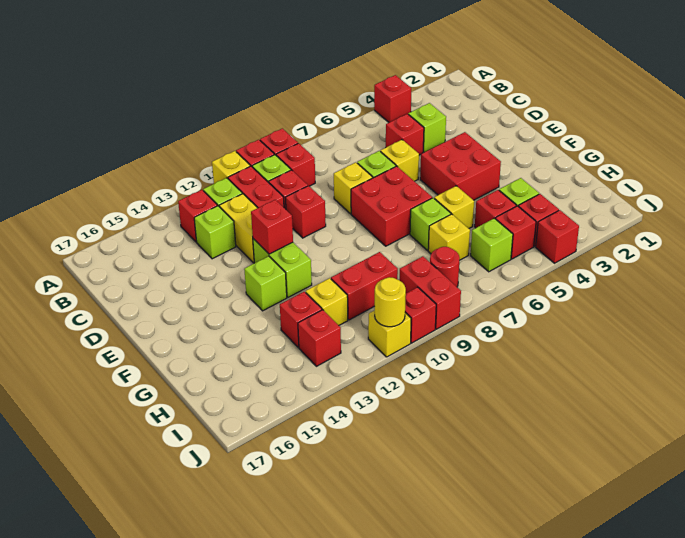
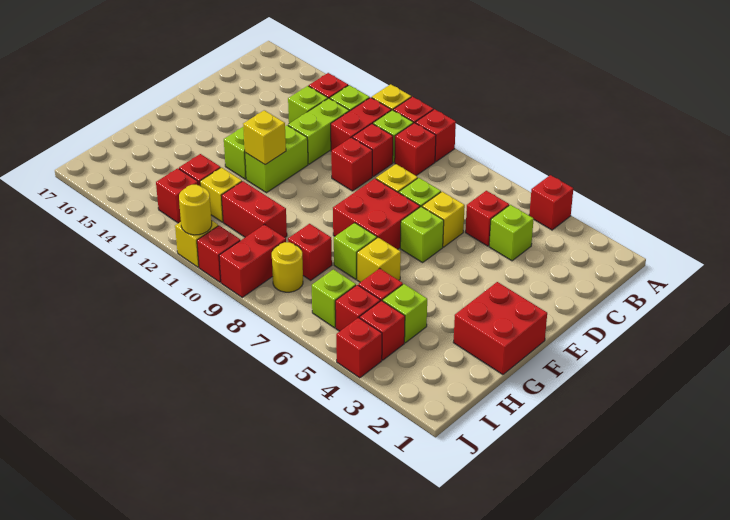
yellow 1x2 brick [219,194,257,263] -> lime 1x2 brick [288,98,349,164]
red 2x2 brick [420,132,501,200] -> red 2x2 brick moved to [453,282,547,375]
none -> lime 1x1 brick [400,207,444,263]
red 1x1 brick [251,200,293,254] -> red 1x1 brick moved to [288,224,332,280]
yellow 1x1 brick [428,214,470,260] -> yellow 1x1 brick moved to [243,110,286,165]
red 1x1 round brick [430,247,460,287] -> yellow 1x1 round brick [272,242,303,292]

